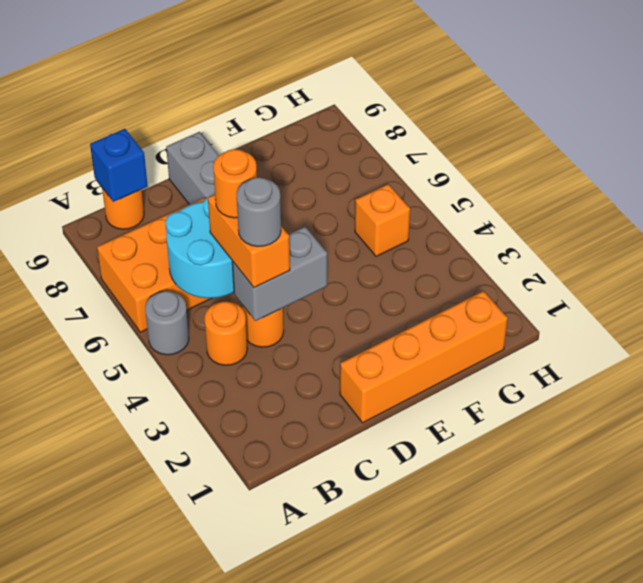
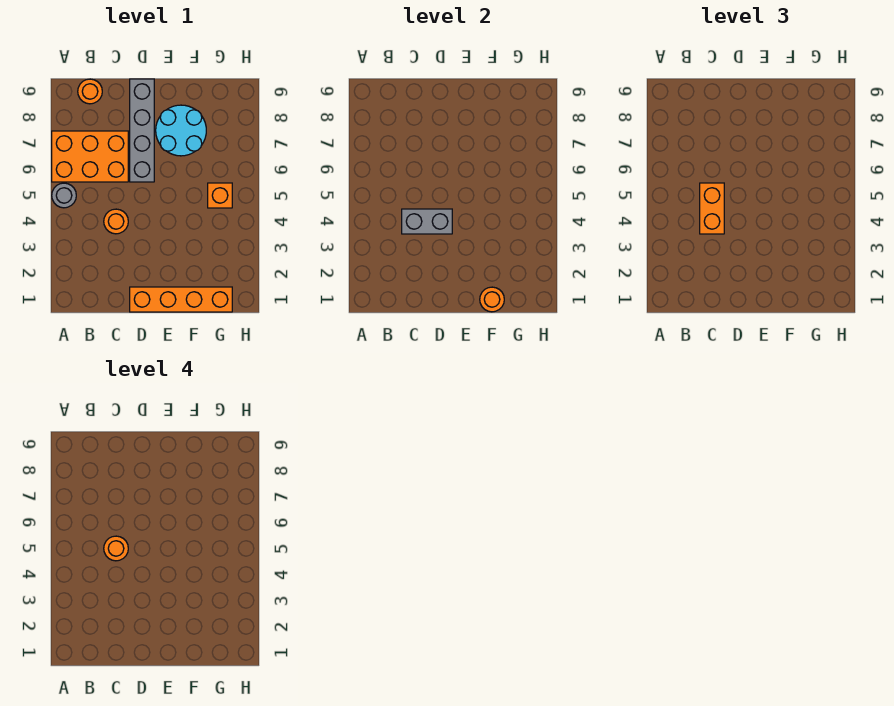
orange 1x1 round brick [204,301,247,365] -> orange 1x1 round brick moved to [480,287,504,312]
cyan 2x2 round brick [166,196,234,298] -> cyan 2x2 round brick moved to [156,105,206,156]
blue 1x1 brick [90,129,148,202] -> none
grey 1x1 round brick [237,177,281,246] -> none

